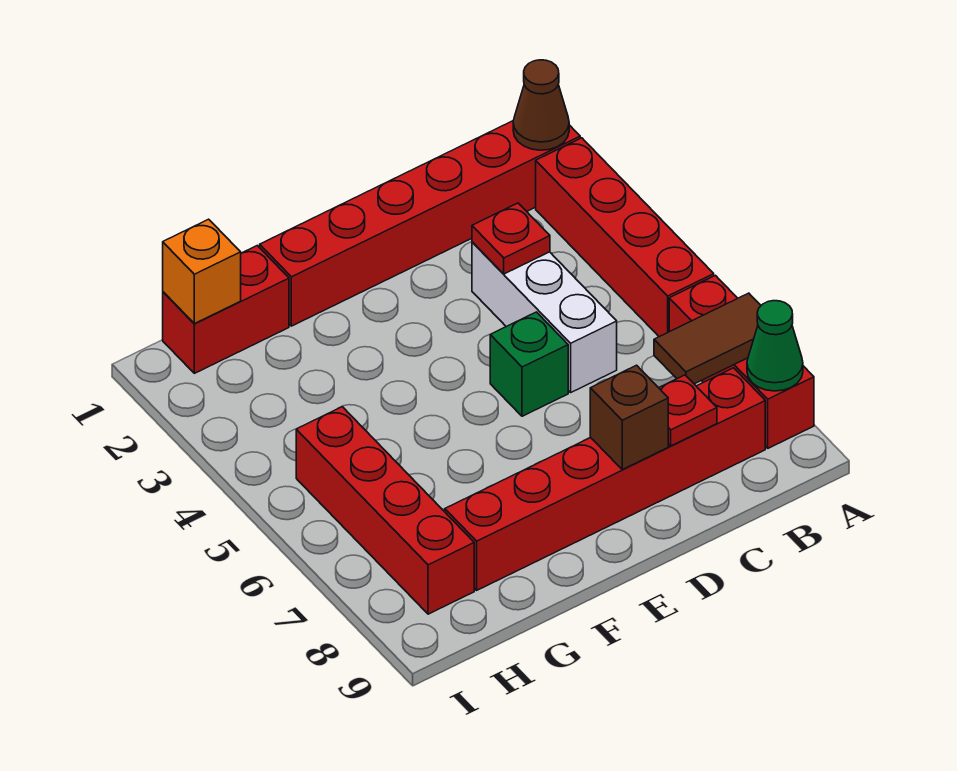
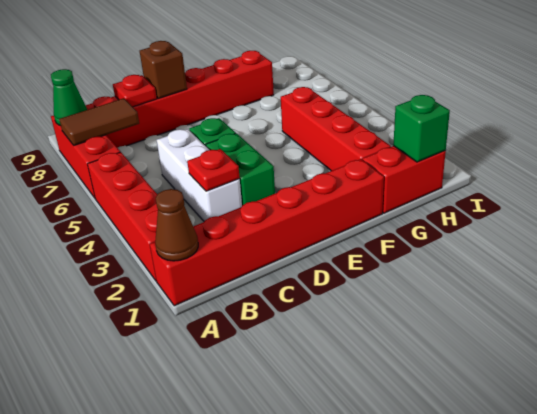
none -> green 1x2 brick [206,133,275,206]
orange 1x1 brick [163,219,241,324] -> green 1x1 brick [393,95,450,162]
red 1x4 brick [296,407,474,614] -> red 1x4 brick moved to [281,87,391,171]

